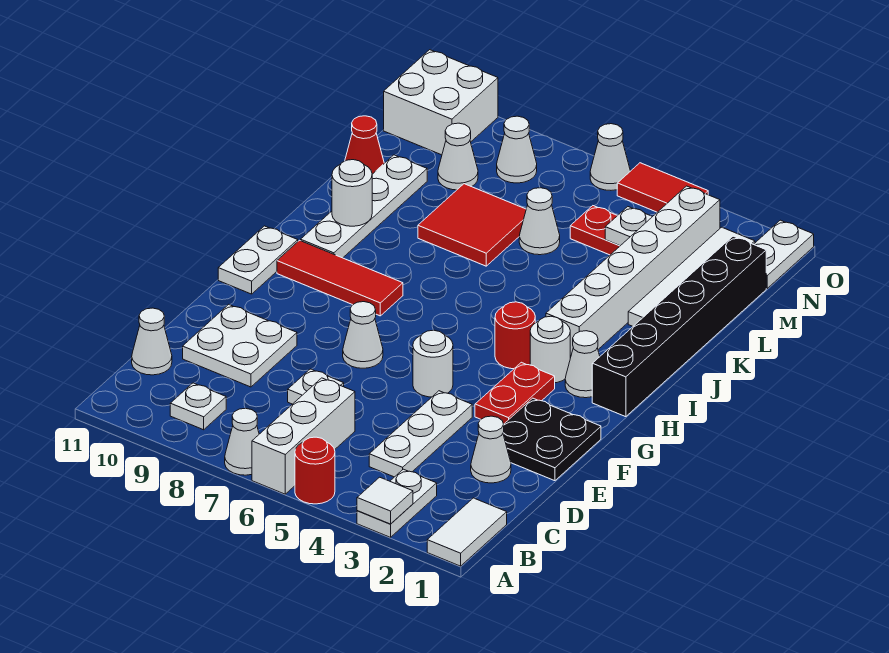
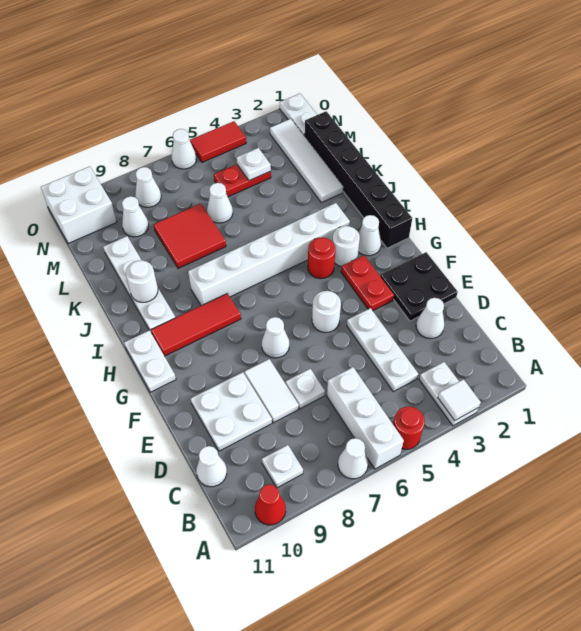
white 1x2 tile [427,498,507,566] -> white 1x2 tile moved to [244,359,299,423]
white 1x6 brick [546,186,720,358] -> white 1x6 brick turned to [188,203,350,306]
red 1x1 cone [345,116,384,174] -> red 1x1 cone moved to [255,485,286,525]

